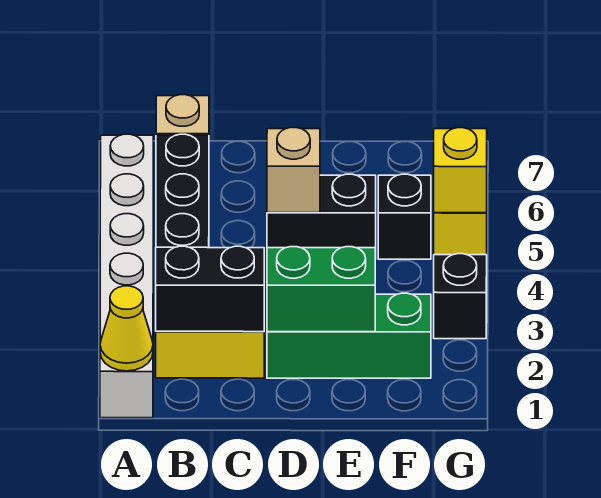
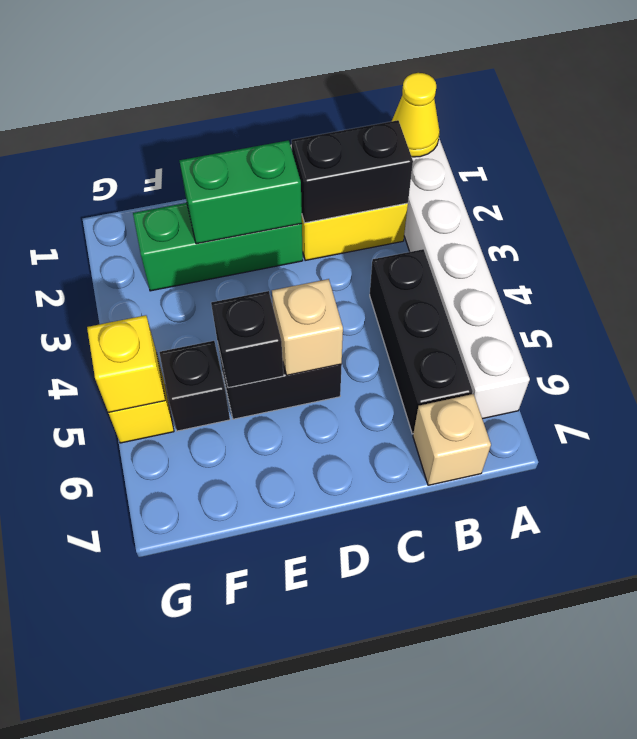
black 1x1 brick [434,254,487,339] -> black 1x1 brick moved to [211,291,284,388]

